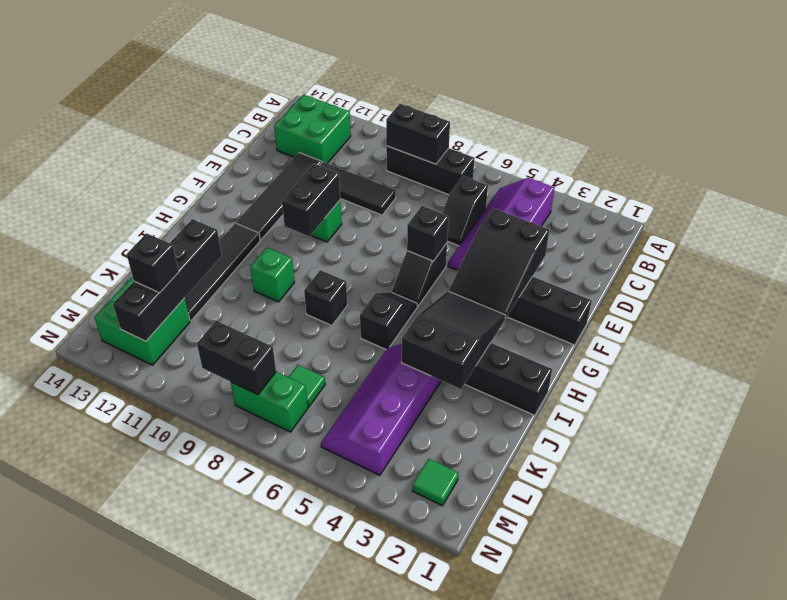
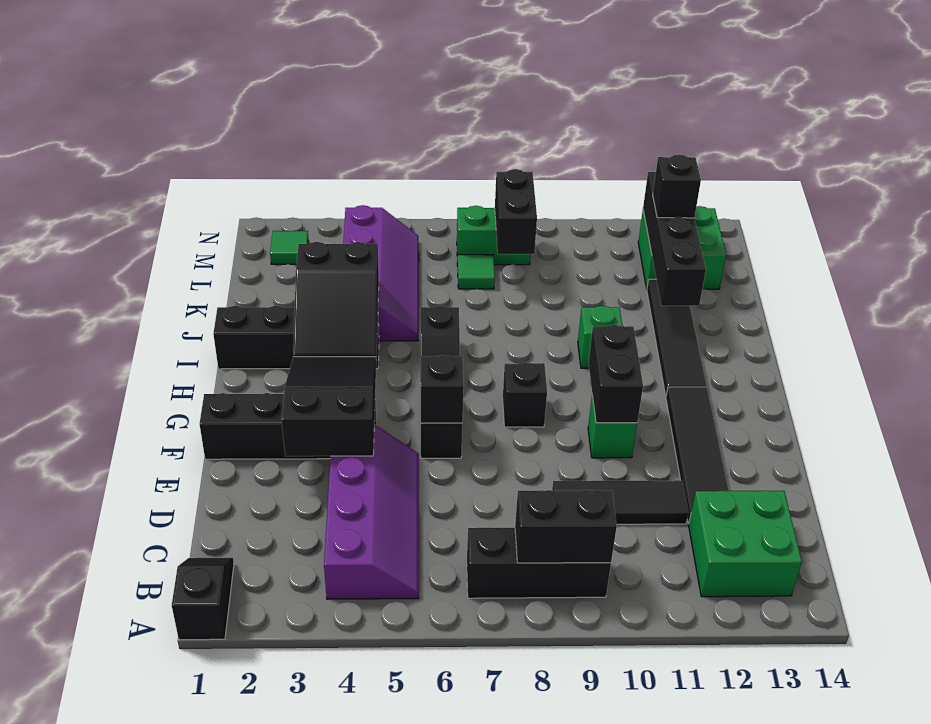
black 1x2 slope [442,176,488,246] -> black 1x2 slope moved to [172,558,234,640]
black 1x1 brick [304,270,347,325] -> black 1x1 brick moved to [503,362,547,427]
black 1x2 brick [197,321,276,395] -> black 1x2 brick turned to [495,169,537,254]

